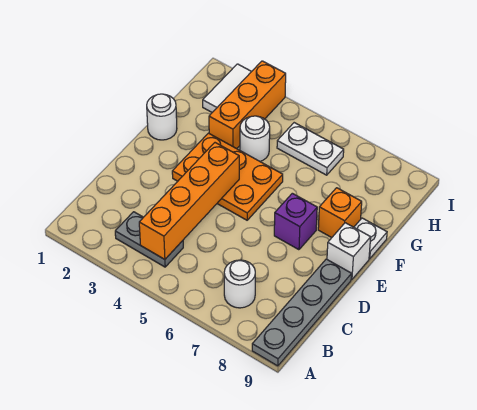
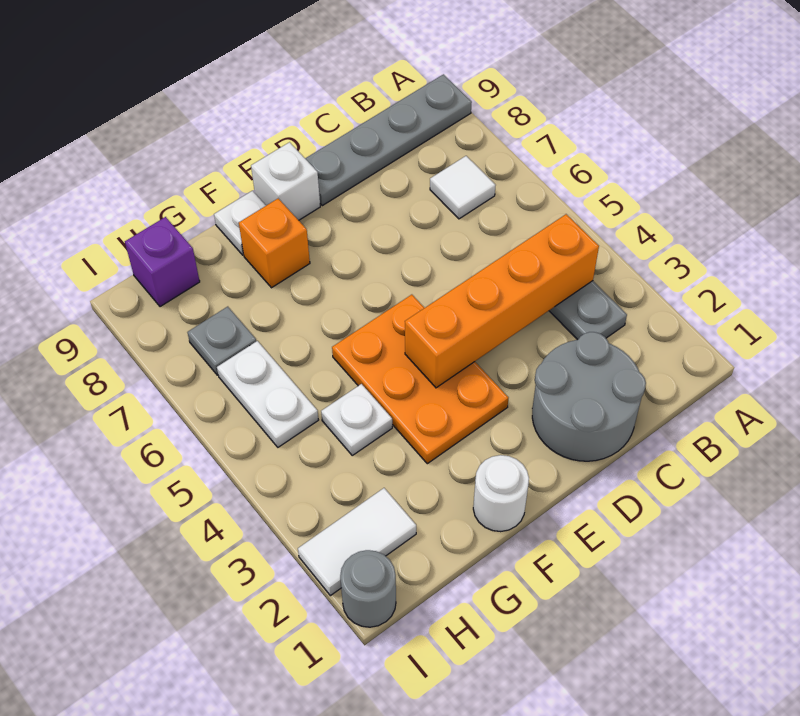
white 1x1 round brick [224,260,255,308] -> white 1x1 tile [430,156,496,219]
none -> grey 2x2 round brick [532,332,646,461]
purple 1x1 brick [274,193,317,250] -> purple 1x1 brick moved to [125,217,200,307]
orange 1x3 brick [209,61,286,149] -> none
white 1x1 round brick [240,116,270,161] -> white 1x1 plate [321,384,392,455]
none -> grey 1x1 plate [188,307,256,375]
none -> grey 1x1 round brick [340,550,396,627]

